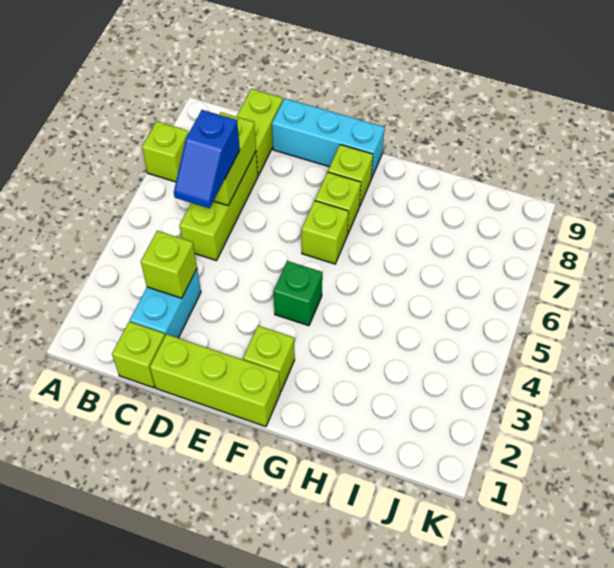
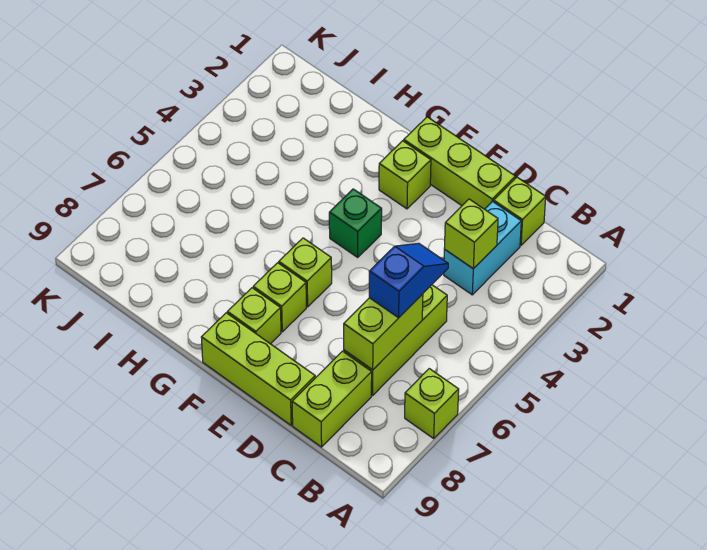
cyan 1x3 brick [272,98,385,179] -> lime 1x3 brick [201,313,315,425]

